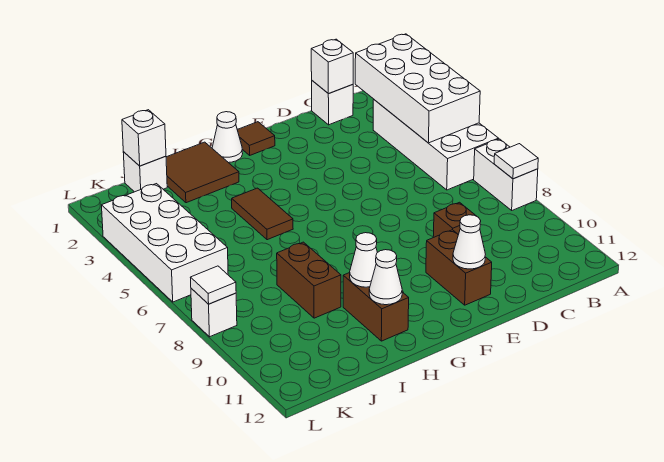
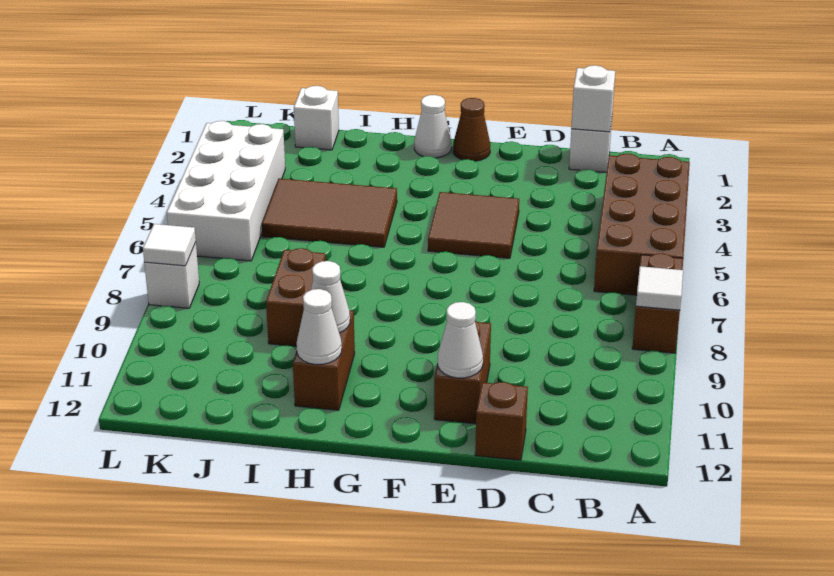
white 2x4 brick [355,34,480,143] -> none
white 2x4 brick [373,100,499,190] -> brown 2x4 brick [594,154,690,295]
white 1x2 brick [474,139,538,210] -> brown 1x2 brick [632,253,683,353]
brown 1x1 brick [433,202,476,237] -> brown 1x1 brick moved to [475,382,528,460]
brown 1x1 tile [238,122,275,155] -> brown 1x1 cone [453,98,490,161]
brown 2x2 tile [166,142,239,203] -> brown 2x2 tile moved to [428,192,519,258]
brown 1x2 tile [232,188,293,240] -> brown 2x3 tile [262,179,397,247]
white 1x1 brick [122,110,166,166] -> none

